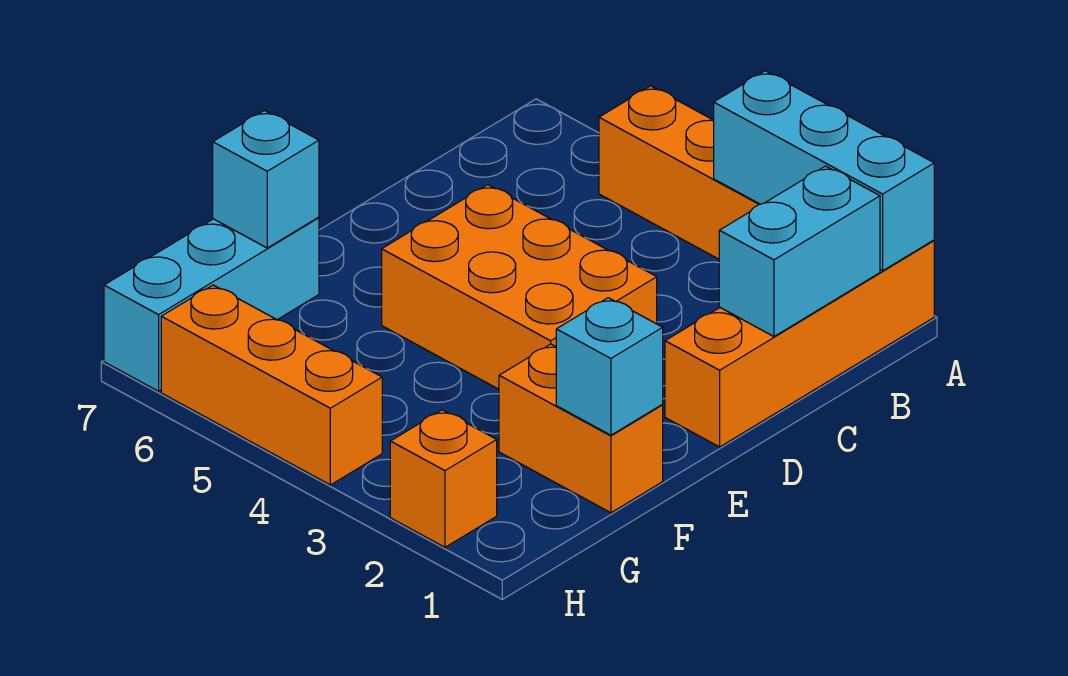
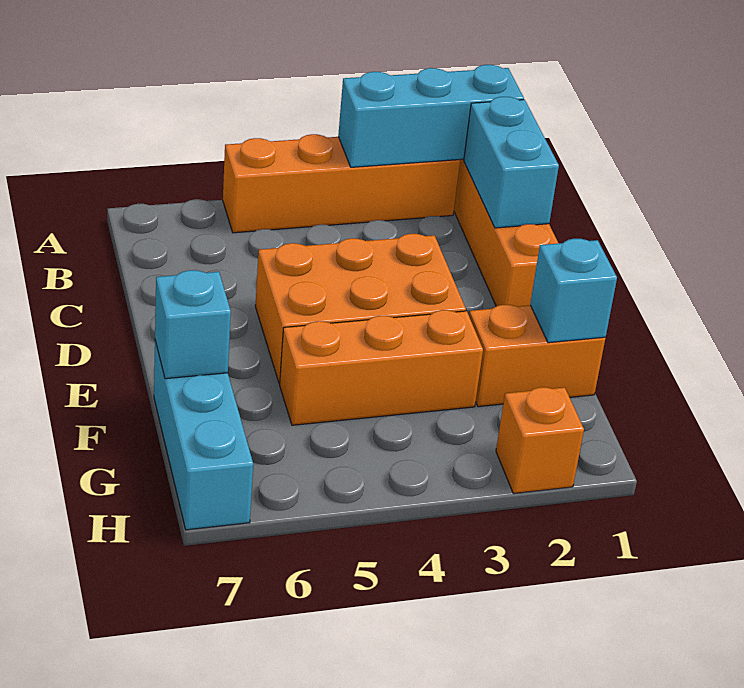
orange 1x3 brick [161,285,382,485] -> orange 1x3 brick moved to [280,310,483,425]

